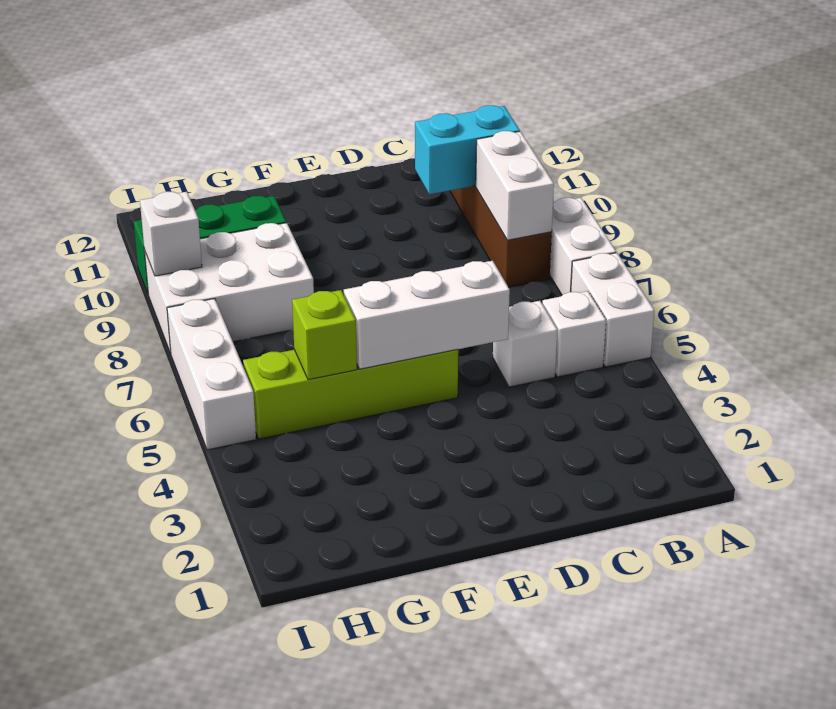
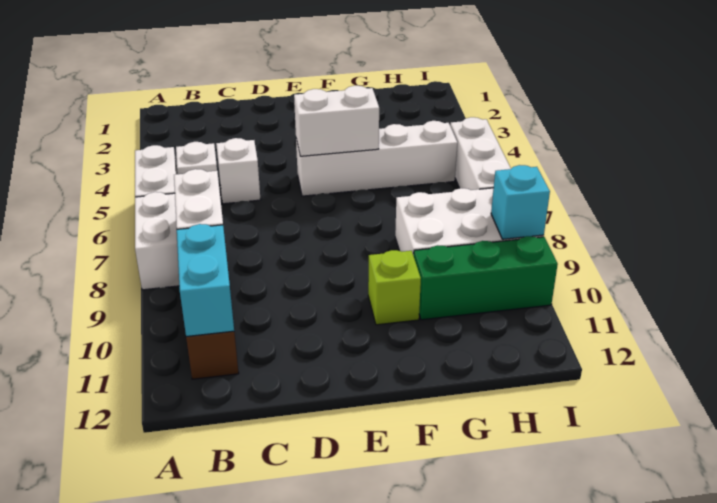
cyan 1x2 brick [415,105,520,194] -> cyan 1x2 brick turned to [177,224,234,337]
white 1x3 brick [344,261,510,369] -> white 1x2 brick [294,86,379,156]
lime 1x4 brick [243,349,458,439] -> white 1x4 brick [296,121,457,196]
lime 1x1 brick [292,290,357,380] -> lime 1x1 brick moved to [368,250,421,325]
white 1x1 brick [140,192,202,276] -> cyan 1x1 brick [491,165,550,239]

